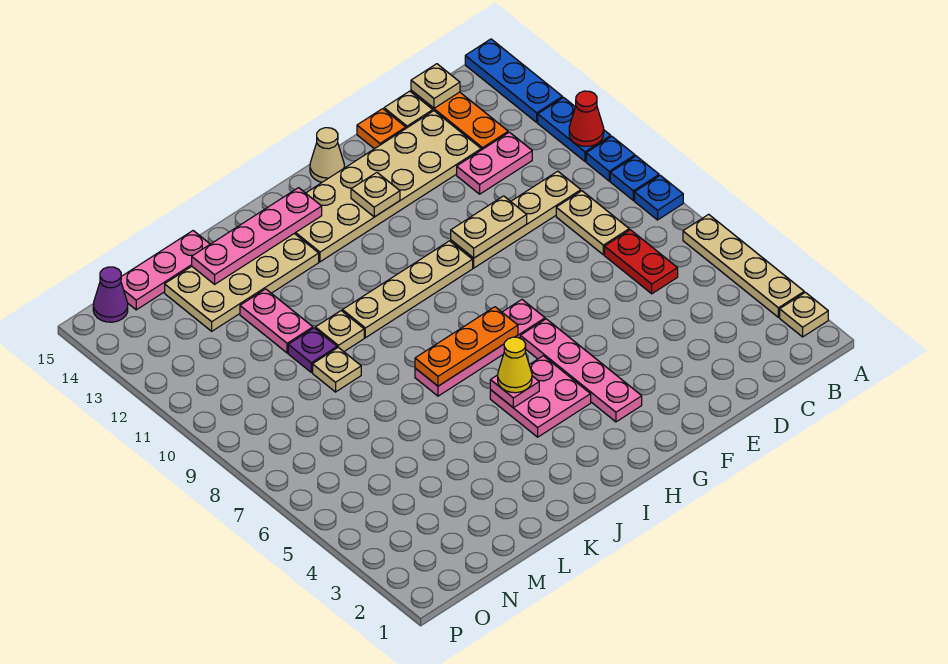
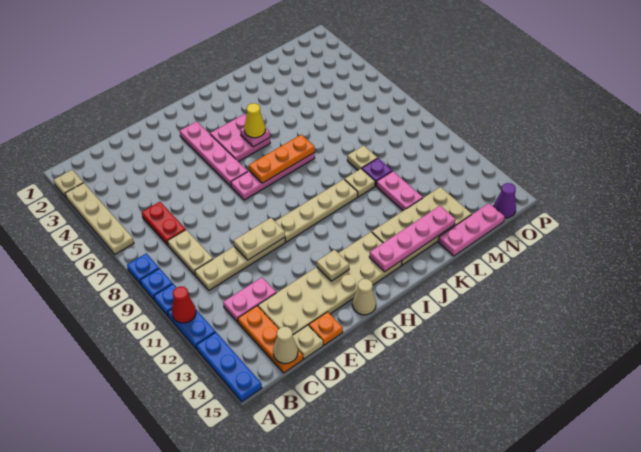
tan 1x1 plate [411,64,460,108] -> tan 1x1 cone [273,326,298,363]

